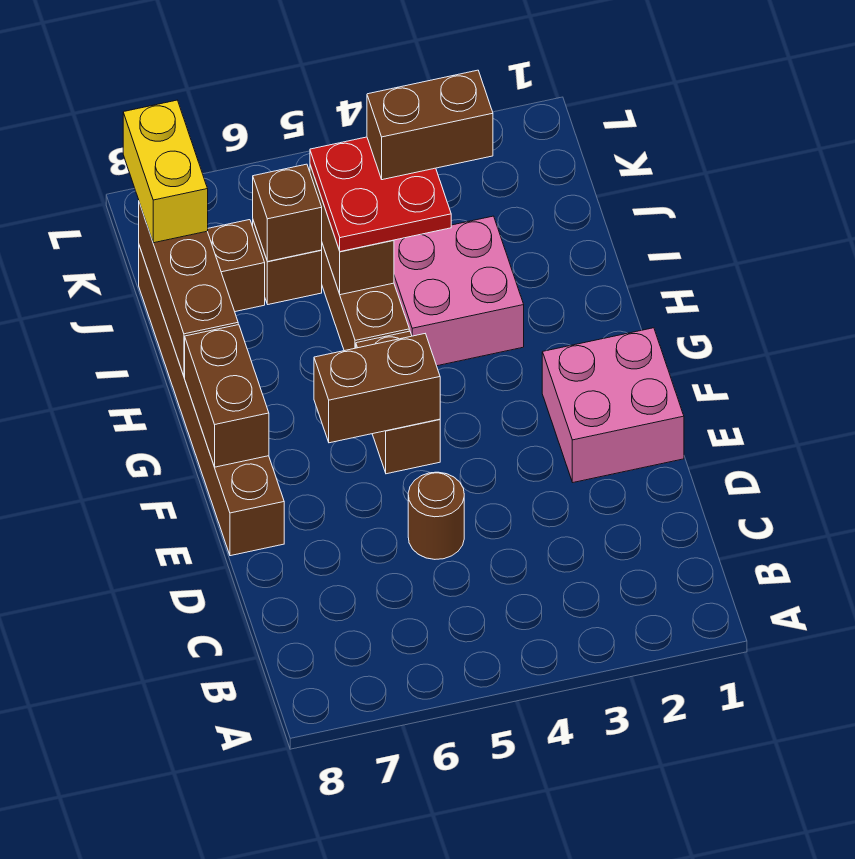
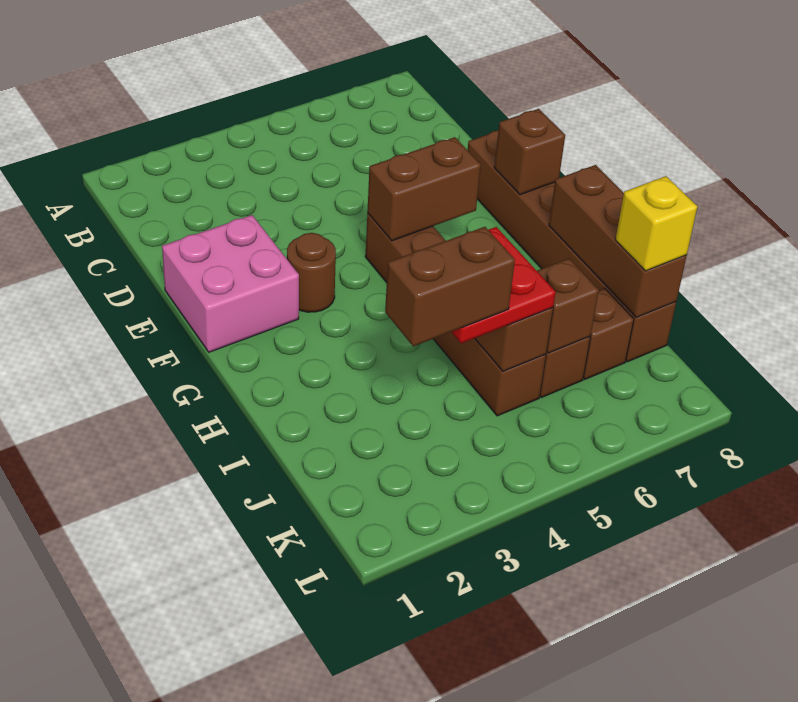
brown 1x1 round brick [408,472,464,559] -> brown 1x1 round brick moved to [287,233,336,312]
brown 1x2 brick [185,325,269,467] -> brown 1x1 brick [494,109,565,195]
pink 2x2 brick [394,216,524,366] -> none
yellow 1x2 brick [123,100,208,243] -> yellow 1x1 brick [616,176,697,271]

